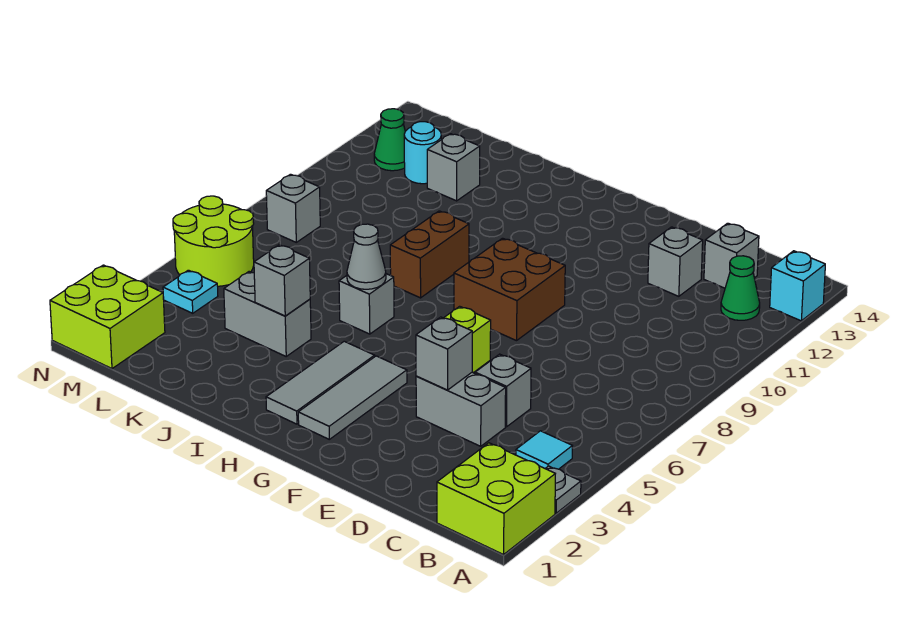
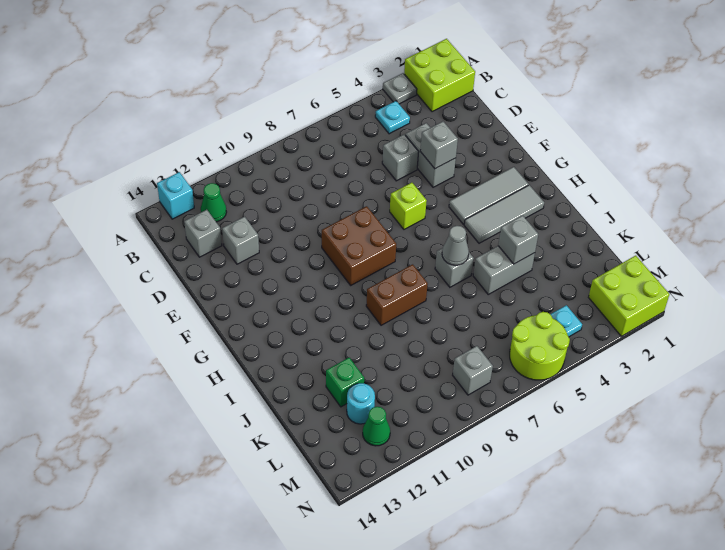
cyan 1x1 tile [516,431,572,469] -> cyan 1x1 plate [375,101,410,134]
grey 1x2 brick [224,272,311,356] -> grey 1x2 brick turned to [473,246,535,294]
grey 1x1 brick [427,134,480,201] -> green 1x1 brick [326,358,364,407]

